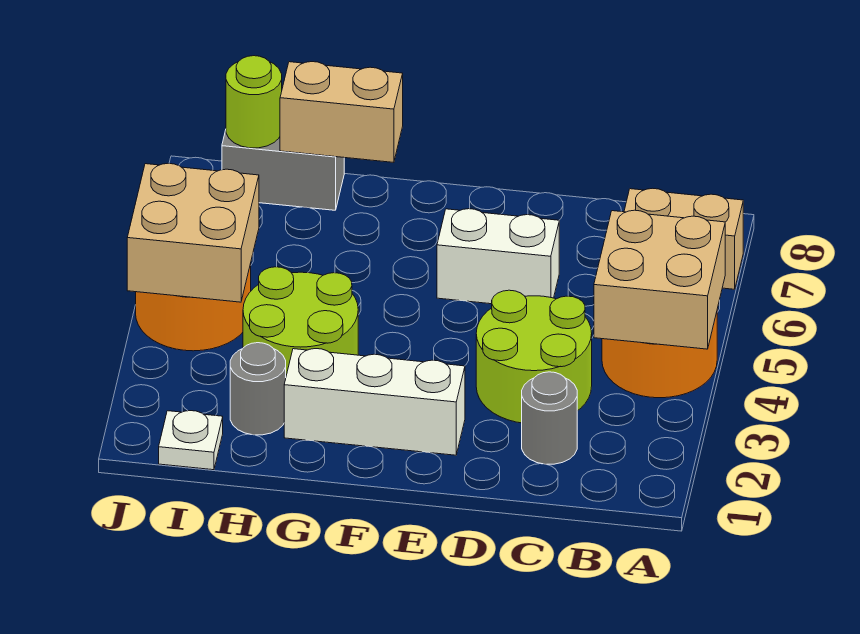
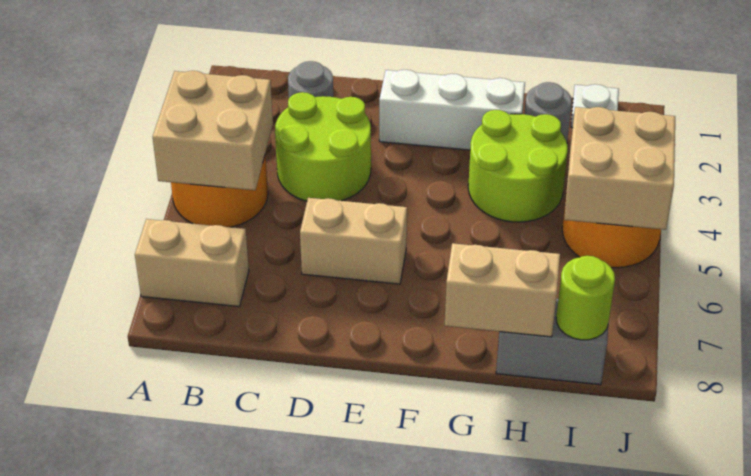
white 1x2 brick [437,209,559,304] -> tan 1x2 brick [300,198,407,284]

